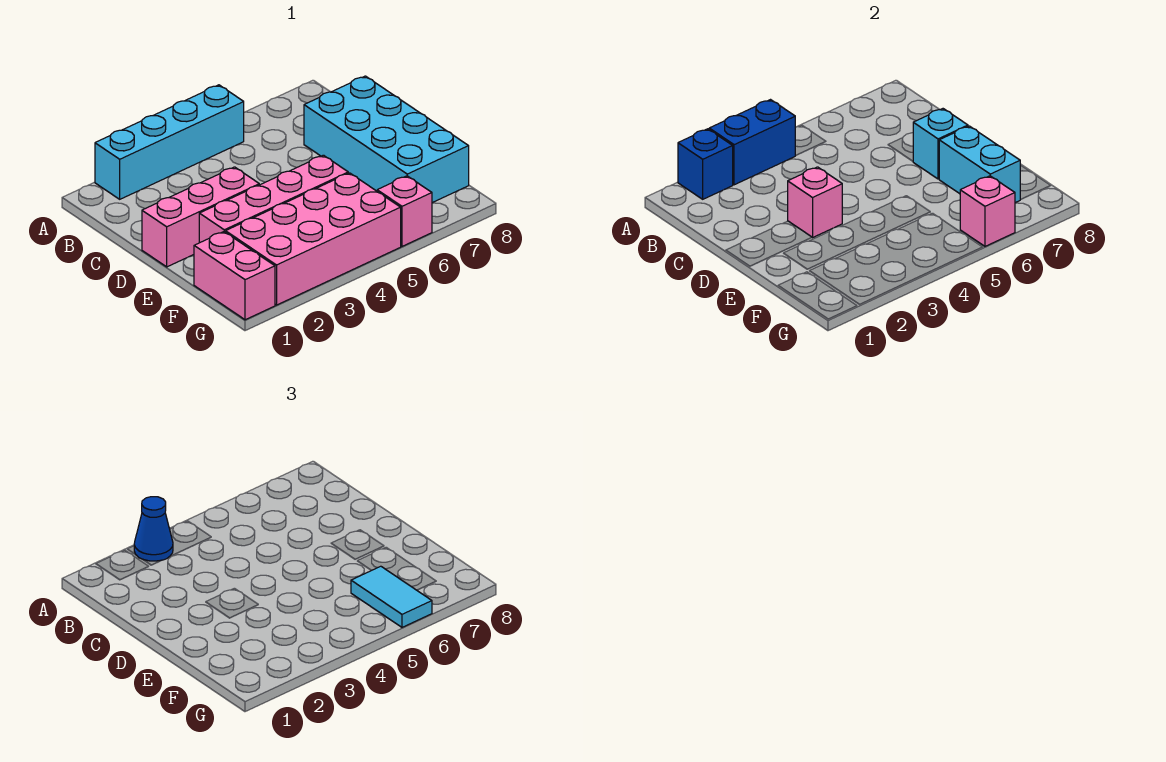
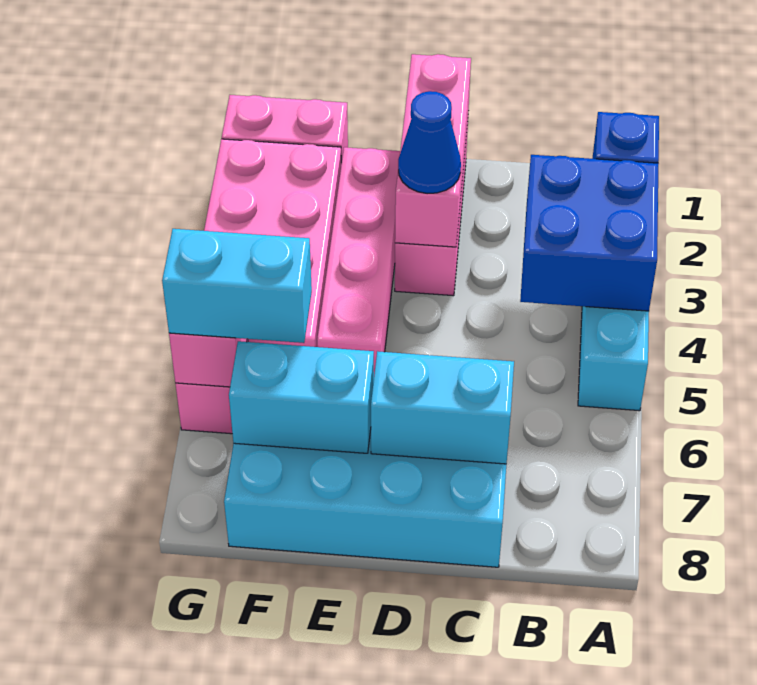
blue 1x2 brick [709,100,796,185] -> blue 2x2 brick [520,155,659,311]
blue 1x1 cone [134,497,173,561] -> blue 1x1 cone moved to [398,91,461,194]
pink 1x1 brick [788,167,842,238] -> pink 1x3 brick [395,54,471,247]
cyan 1x1 brick [913,109,968,179] -> cyan 1x2 brick [371,351,514,464]
cyan 1x2 tile [351,566,432,627] -> cyan 1x2 brick [162,229,312,343]

